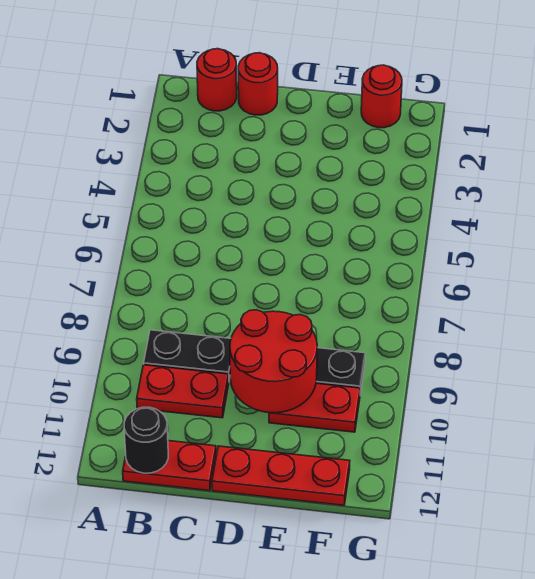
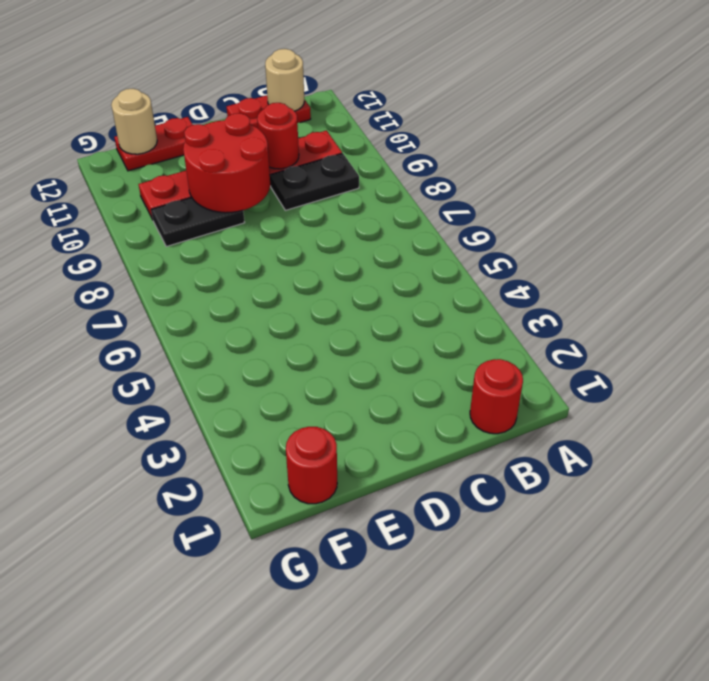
black 1x1 round brick [124,407,168,473] -> tan 1x1 round brick [265,49,304,111]
red 1x1 round brick [238,53,278,115] -> red 1x1 round brick moved to [257,103,299,169]
red 1x3 plate [212,446,350,505] -> red 1x2 plate [114,117,193,171]
none -> tan 1x1 round brick [111,89,157,154]

